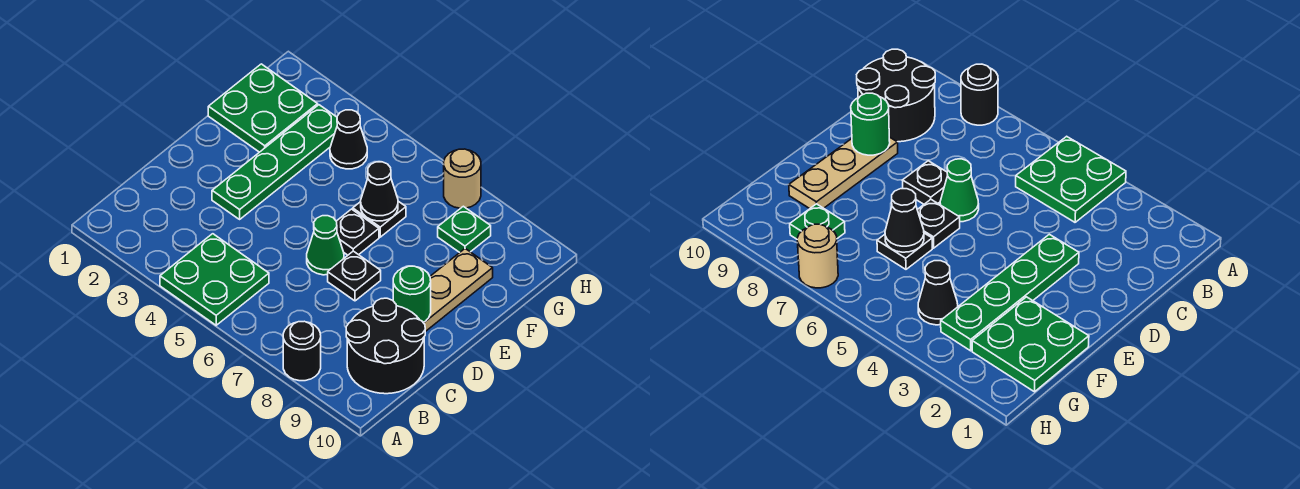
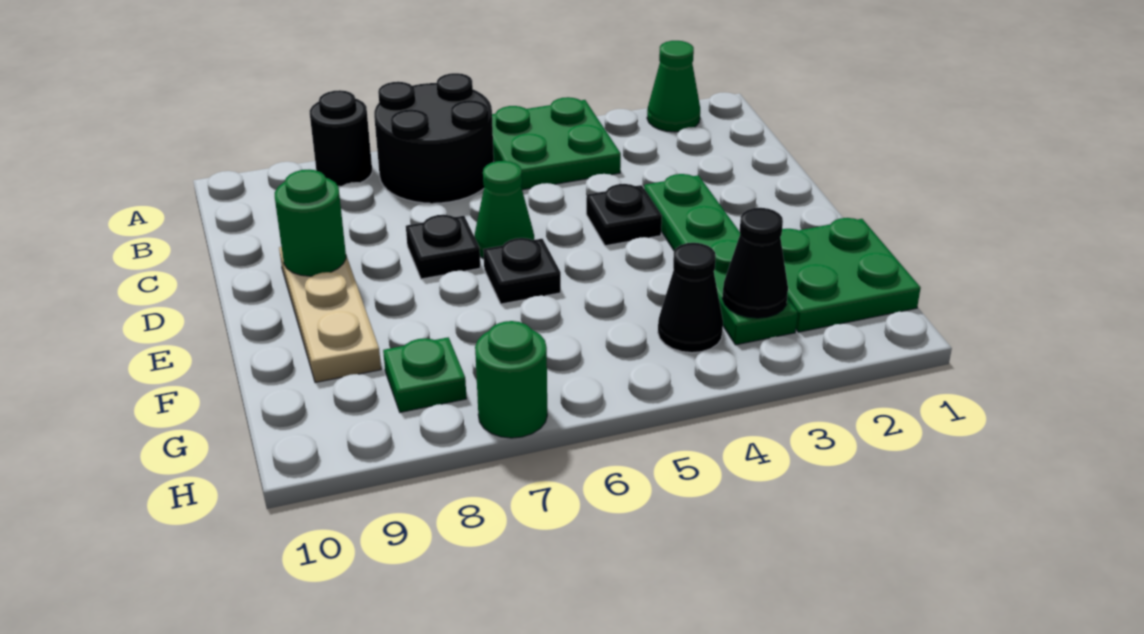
none -> green 1x1 cone [647,41,700,132]
black 2x2 round brick [346,298,425,394] -> black 2x2 round brick moved to [374,73,494,203]
black 1x1 plate [353,201,406,237] -> black 1x1 plate moved to [586,184,662,246]
black 1x1 cone [360,162,398,221] -> black 1x1 cone moved to [722,208,788,318]
tan 1x1 round brick [444,149,481,208] -> green 1x1 round brick [475,321,547,438]

